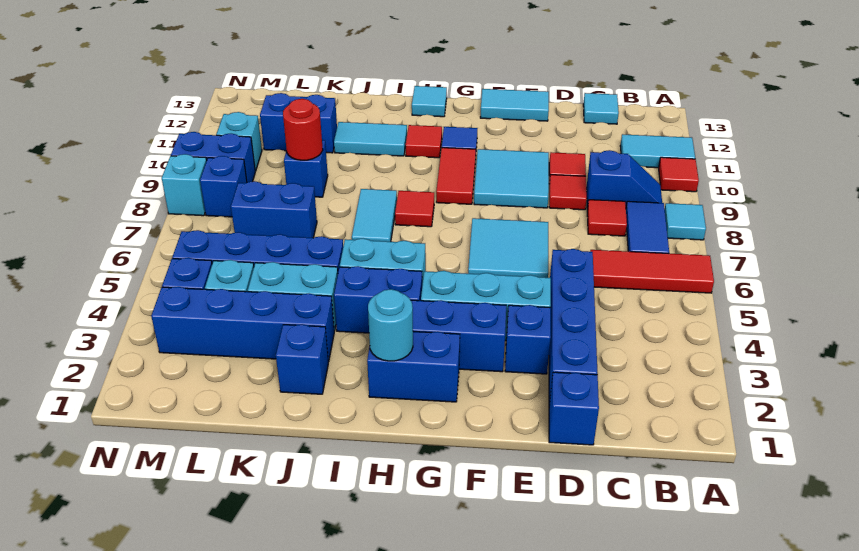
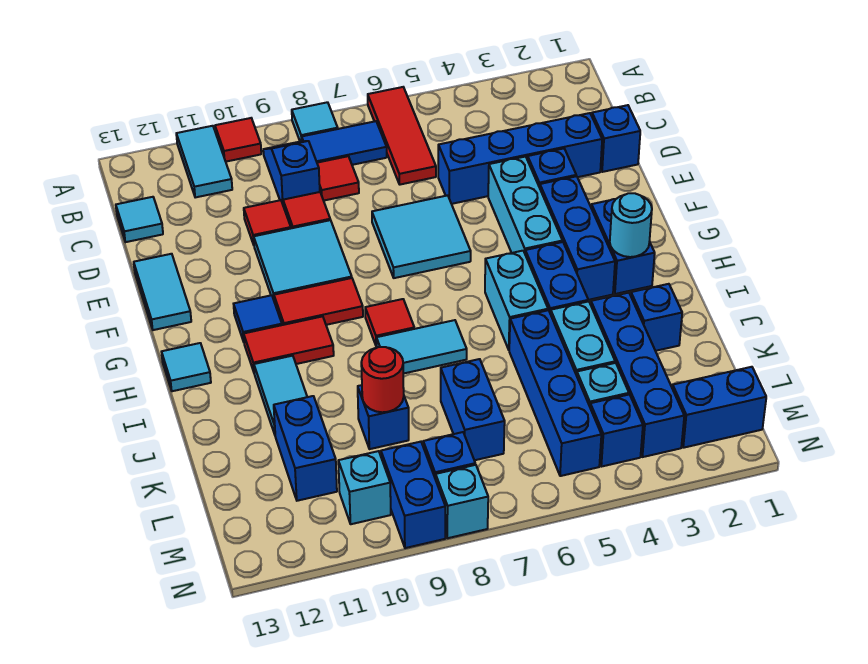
red 1x1 tile [406,125,442,158] -> red 1x2 tile [244,316,334,372]
none -> blue 1x2 brick [672,367,766,448]

